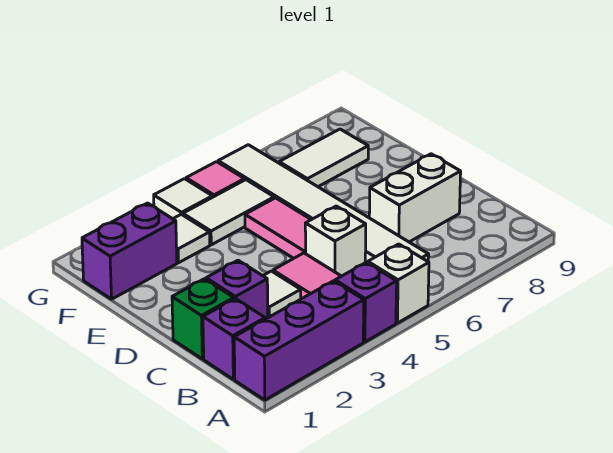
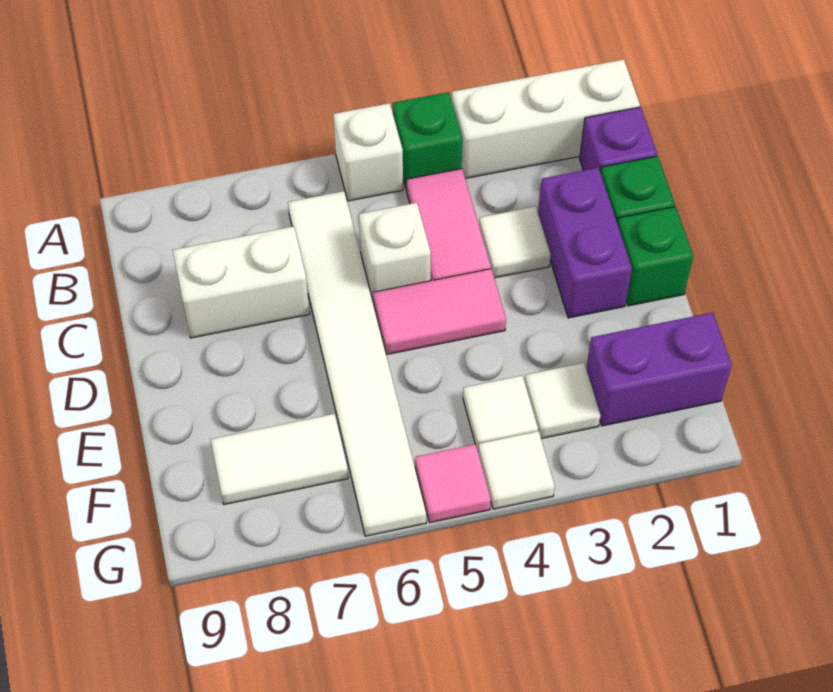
purple 1x3 brick [234,281,364,400] -> white 1x3 brick [452,59,640,178]
purple 1x1 brick [335,262,397,342] -> green 1x1 brick [393,92,463,190]
purple 1x1 brick [206,260,268,319] -> purple 1x2 brick [538,168,632,318]
none -> green 1x1 brick [617,207,693,306]
pink 1x2 tile [245,198,311,258] -> pink 1x2 tile turned to [373,269,506,354]
white 1x2 tile [183,180,274,245] -> white 1x1 tile [463,376,538,450]

